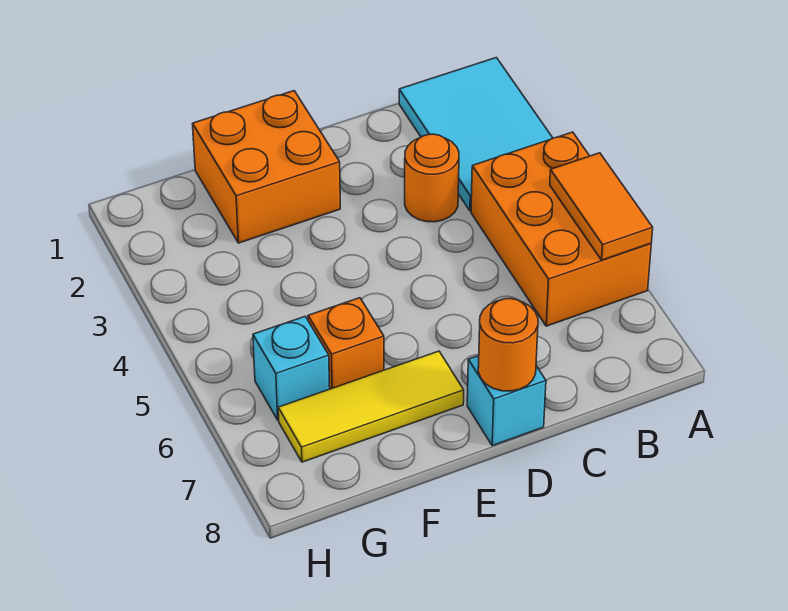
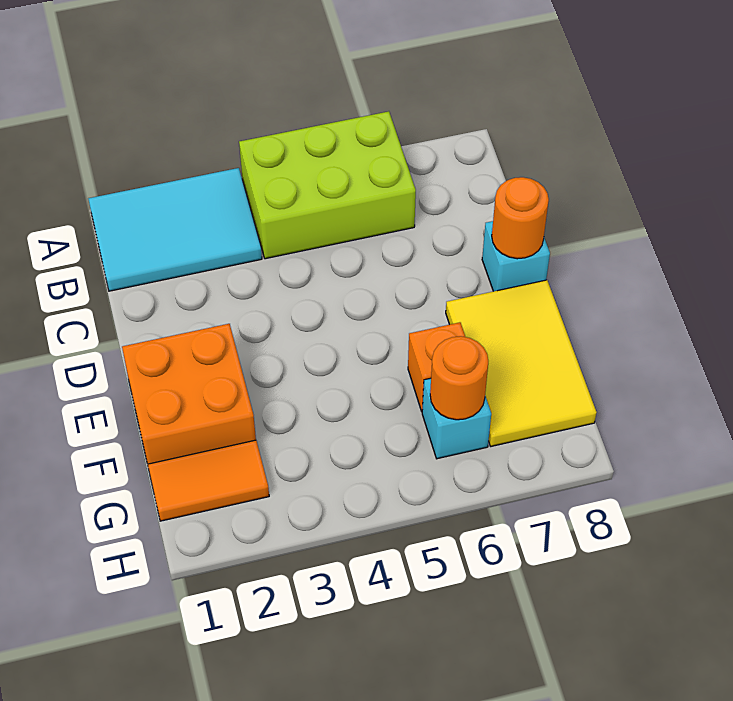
orange 2x3 brick [471,132,651,326] -> lime 2x3 brick [239,111,416,259]
orange 1x2 tile [550,153,653,260] -> orange 1x2 tile moved to [148,440,269,521]
orange 1x1 round brick [405,134,459,222] -> orange 1x1 round brick moved to [430,336,488,420]
yellow 1x3 tile [278,351,464,462] -> yellow 2x3 tile [446,280,597,446]

